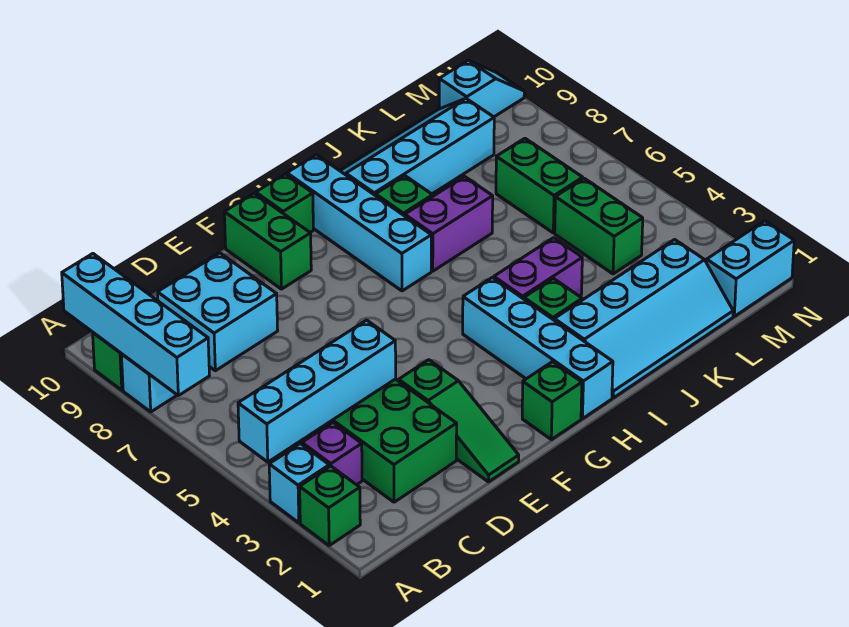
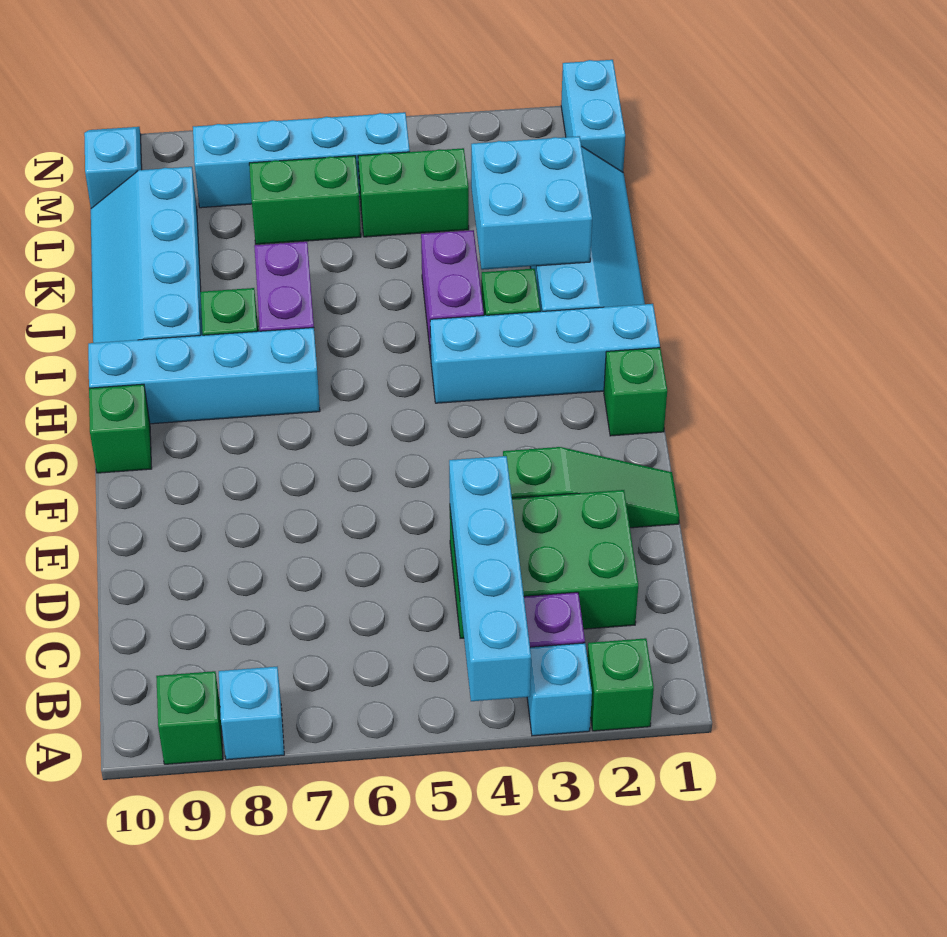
cyan 1x4 brick [62,254,209,396] -> cyan 1x4 brick moved to [193,112,410,208]
cyan 2x2 brick [158,253,278,371] -> cyan 2x2 brick moved to [471,136,592,270]
green 1x2 brick [224,193,311,289] -> none

